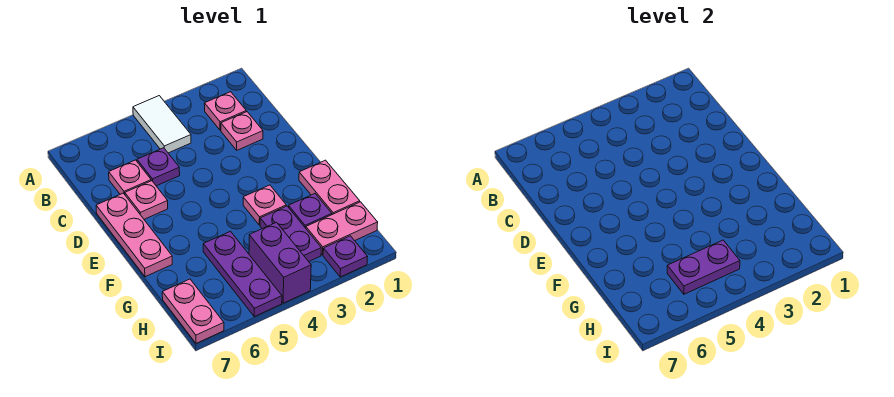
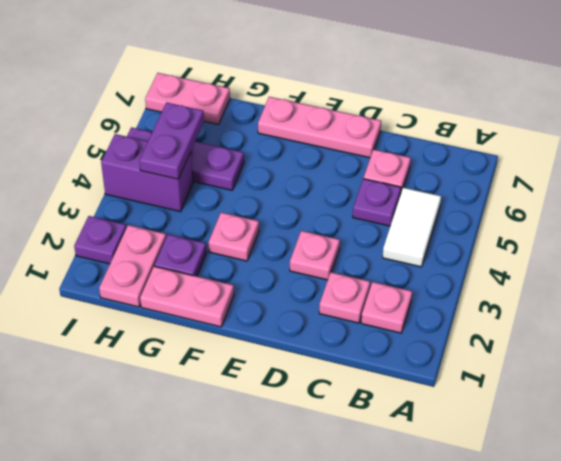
white 1x2 tile [133,96,191,153] -> white 1x2 tile turned to [383,188,441,267]
pink 1x1 plate [125,181,168,219] -> pink 1x1 plate moved to [290,231,340,280]
purple 1x2 plate [260,206,321,261] -> none

